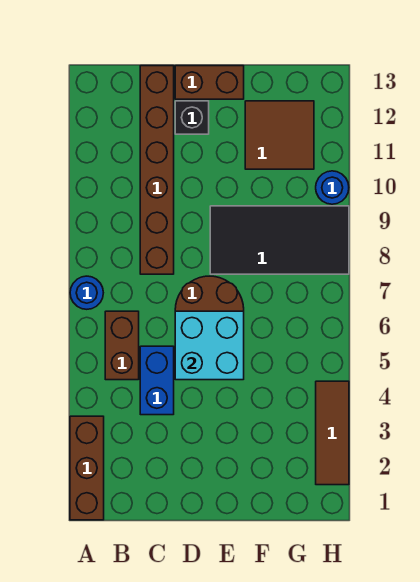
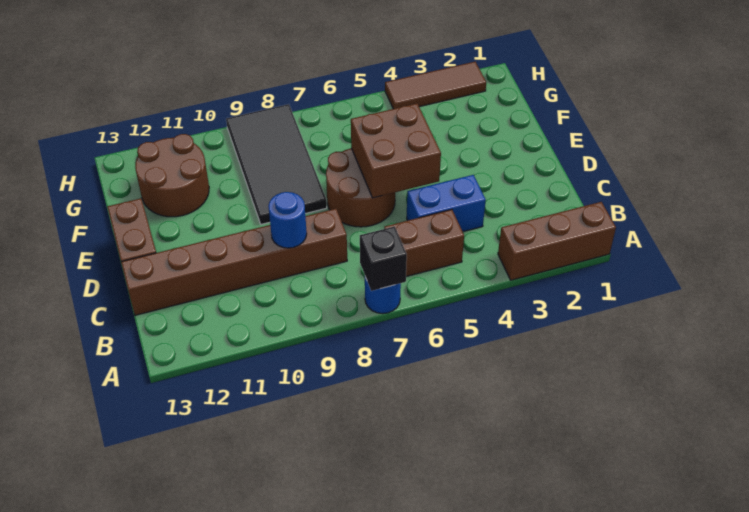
cyan 2x2 brick [175,311,244,380] -> brown 2x2 brick [351,104,441,198]
black 1x1 brick [175,101,209,134] -> black 1x1 brick moved to [360,226,407,291]
brown 2x2 tile [245,101,314,169] -> brown 2x2 round brick [135,134,209,217]
blue 1x1 round brick [316,171,349,204] -> blue 1x1 round brick moved to [268,192,307,248]

